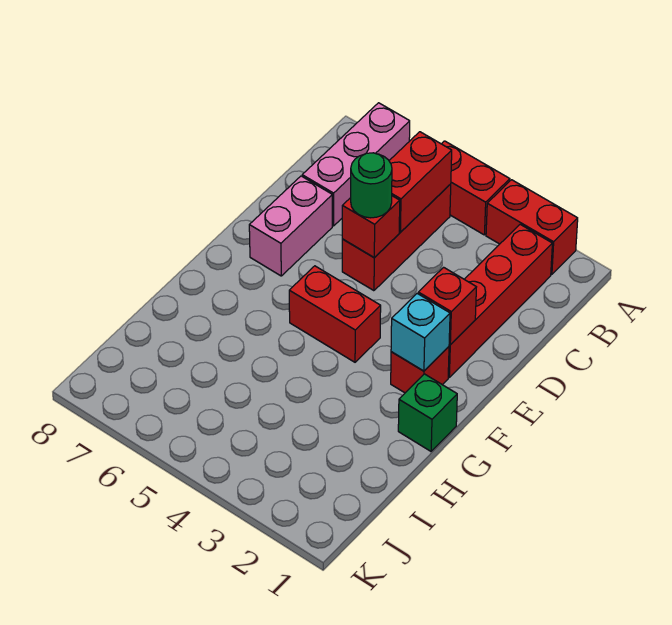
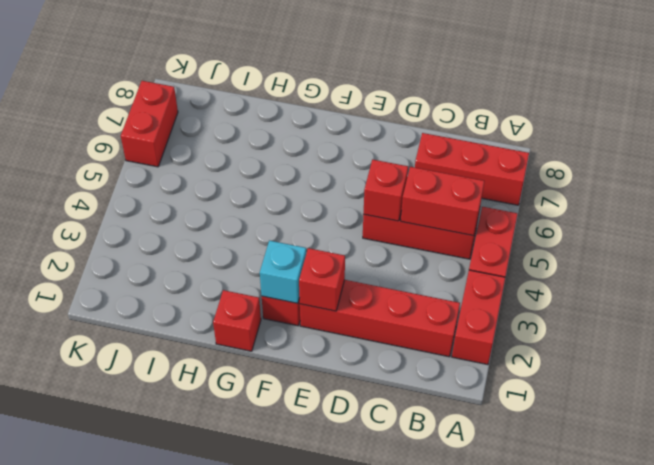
pink 1x3 brick [302,103,410,226] -> red 1x3 brick [415,133,529,205]
green 1x1 round brick [351,153,392,218] -> none
pink 1x2 brick [249,176,332,276] -> none
red 1x2 brick [289,266,381,362] -> red 1x2 brick moved to [121,81,178,167]
green 1x1 brick [398,374,457,451] -> red 1x1 brick [213,290,261,351]

